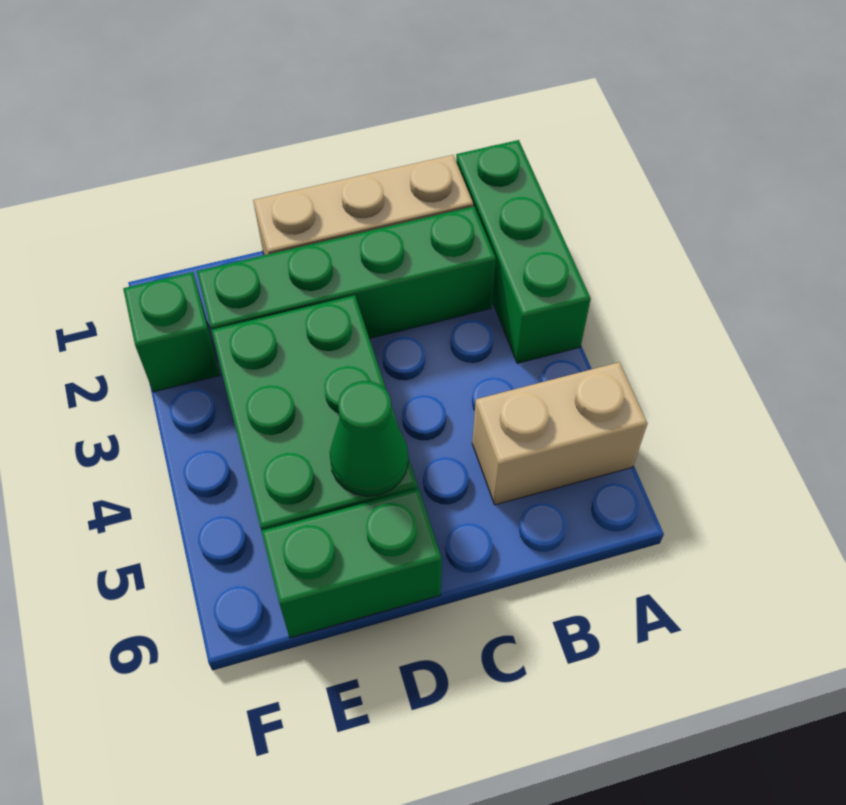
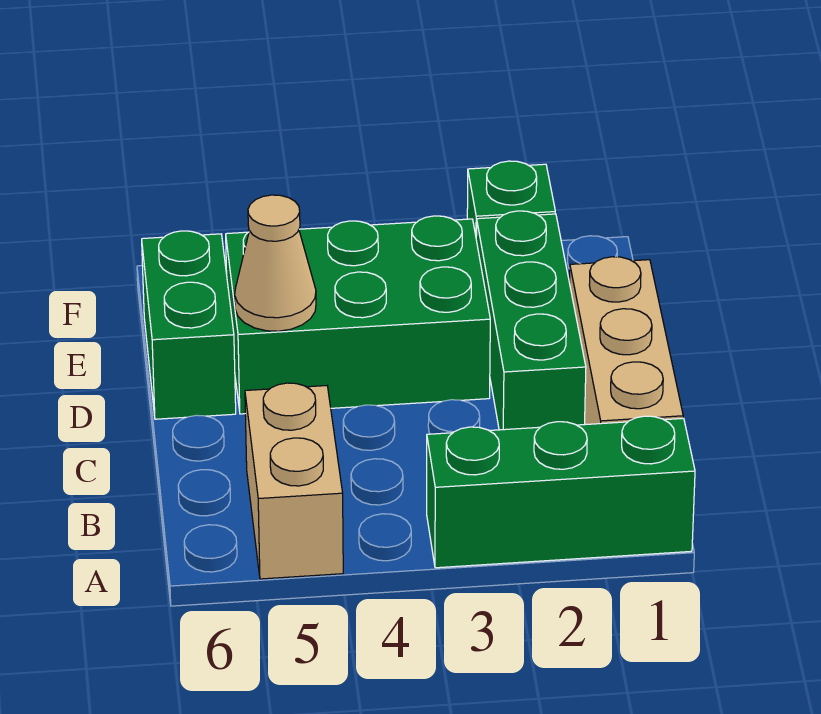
green 1x4 brick [197,206,496,339] -> green 1x3 brick [476,211,586,430]
green 1x1 cone [330,381,408,496] -> tan 1x1 cone [235,195,316,331]

